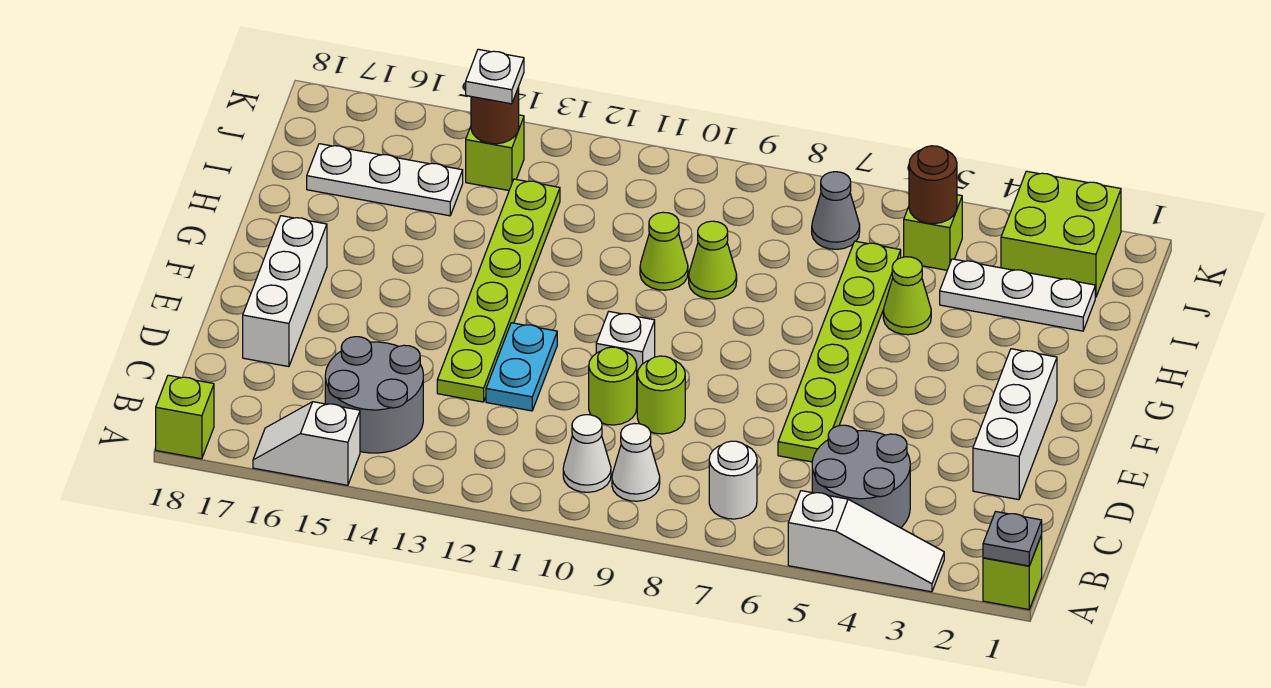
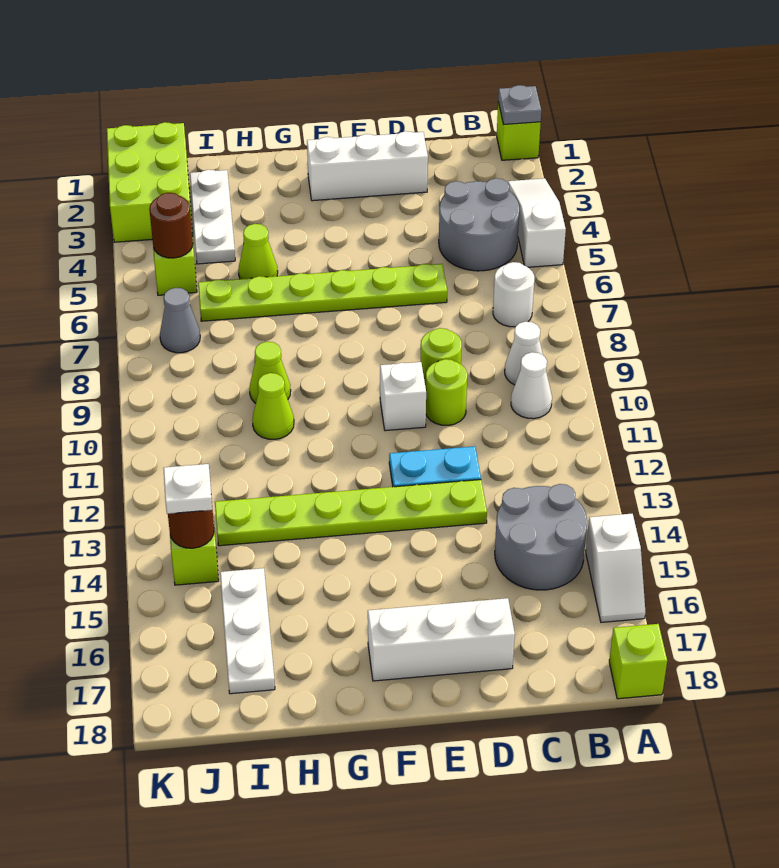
lime 2x2 brick [1001,171,1121,297] -> lime 2x3 brick [107,122,193,242]

